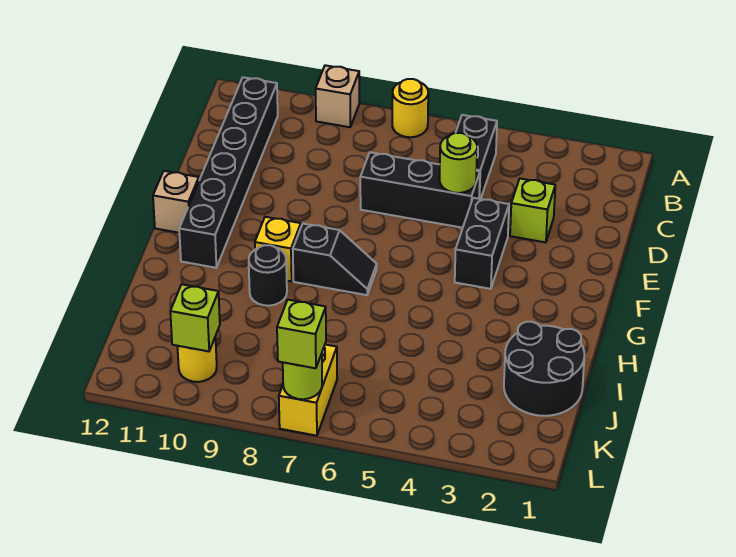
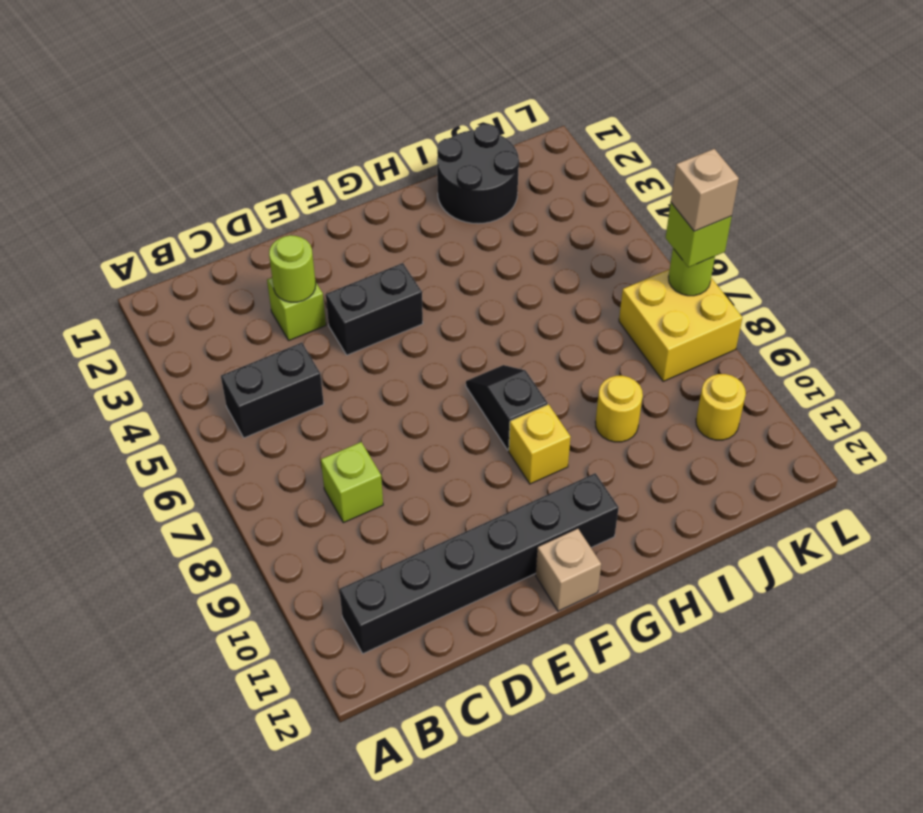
yellow 1x1 round brick [392,79,428,137] -> yellow 1x1 round brick moved to [595,376,643,442]
tan 1x1 brick [316,65,359,127] -> tan 1x1 brick moved to [671,149,739,231]
black 1x3 brick [360,152,480,228] -> none
lime 1x1 round brick [439,133,477,193] -> lime 1x1 round brick moved to [269,235,316,302]
black 1x1 round brick [249,245,287,306] -> none
yellow 1x2 brick [279,345,337,436] -> yellow 2x2 brick [619,269,742,381]
lime 1x1 brick [170,284,220,351] -> lime 1x1 brick moved to [321,442,383,523]

